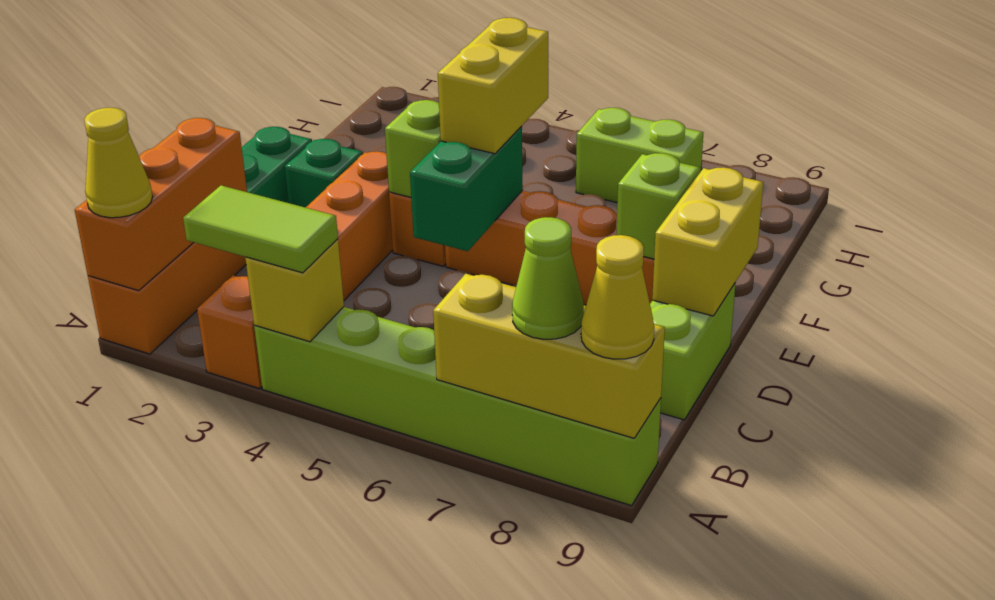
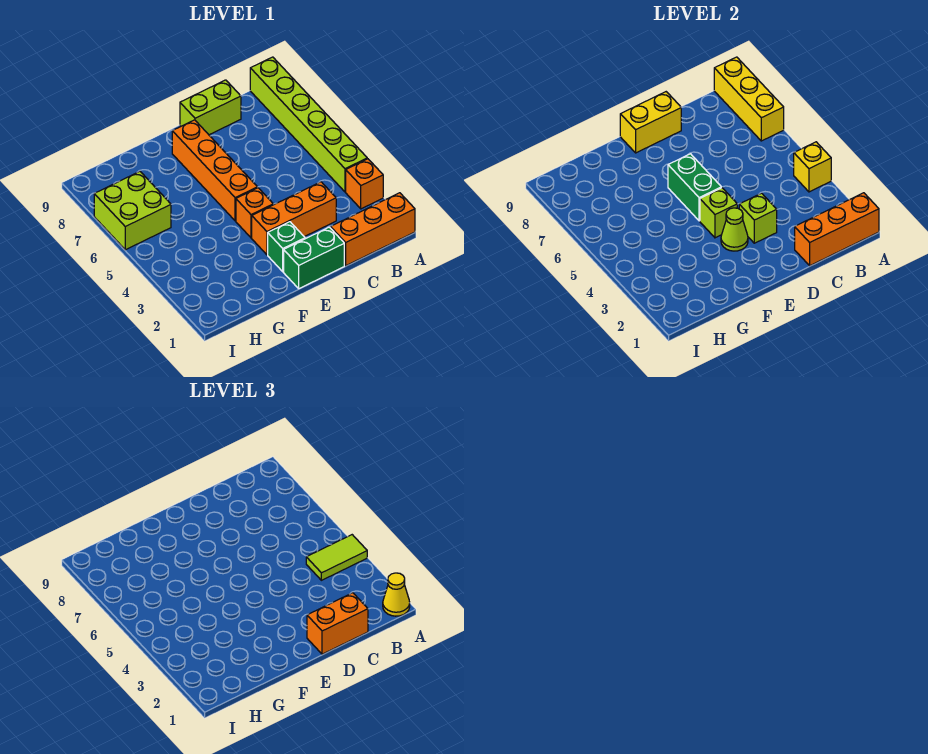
lime 1x2 tile [183,185,338,273] -> lime 1x2 tile turned to [306,535,367,580]
lime 1x1 cone [512,217,584,339] -> lime 1x1 cone moved to [721,208,748,251]
yellow 1x1 cone [581,235,654,359] -> none
none -> orange 1x2 brick [307,593,368,654]
green 1x2 brick [410,126,523,251] -> green 1x2 brick turned to [668,154,721,221]
yellow 1x2 brick [438,18,548,154] -> none
lime 1x1 brick [617,153,700,259] -> lime 1x1 brick moved to [739,193,777,243]
lime 1x2 brick [576,108,703,203] -> lime 2x2 brick [94,171,171,250]

